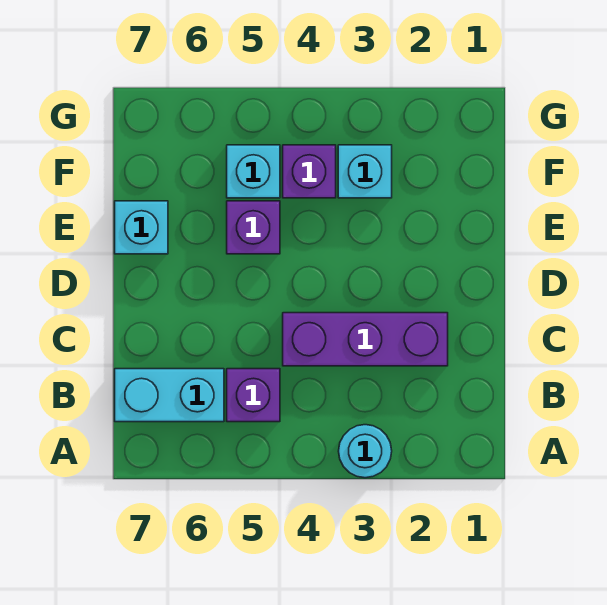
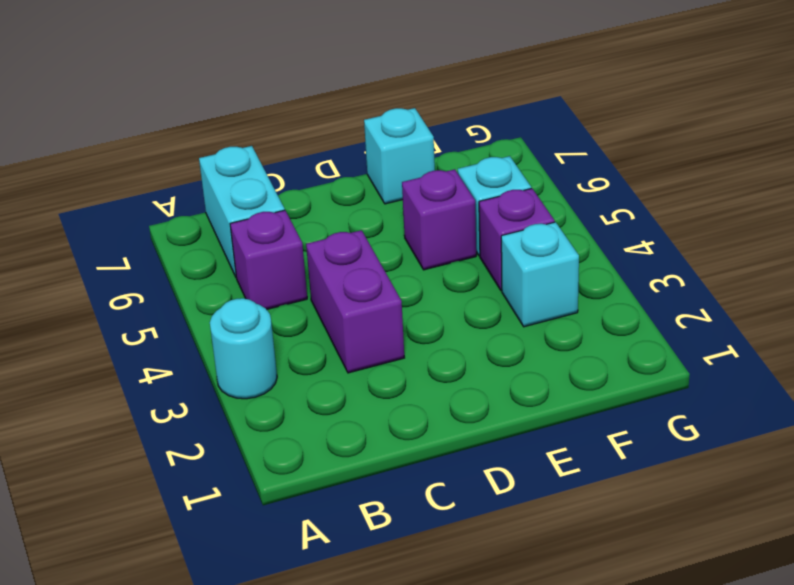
purple 1x3 brick [283,313,448,366] -> purple 1x2 brick [306,230,404,373]

